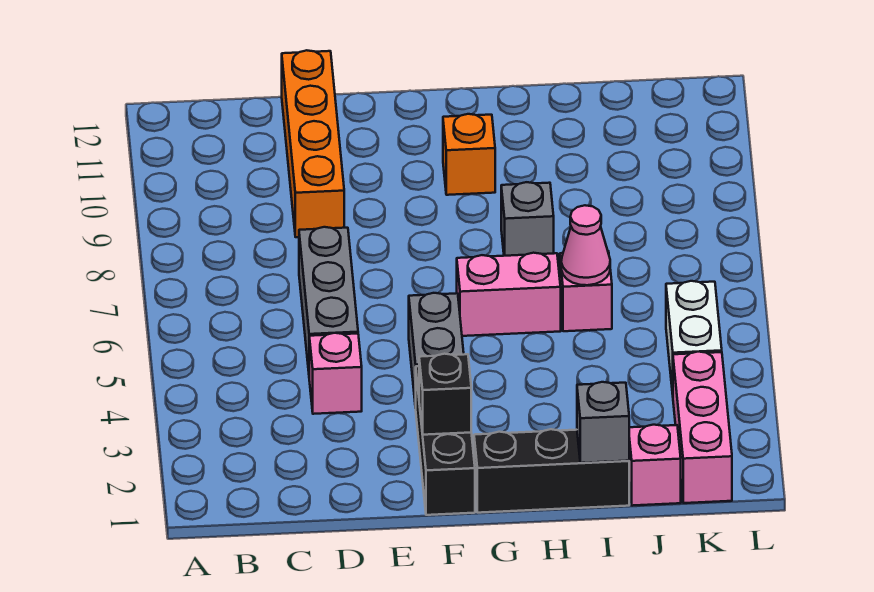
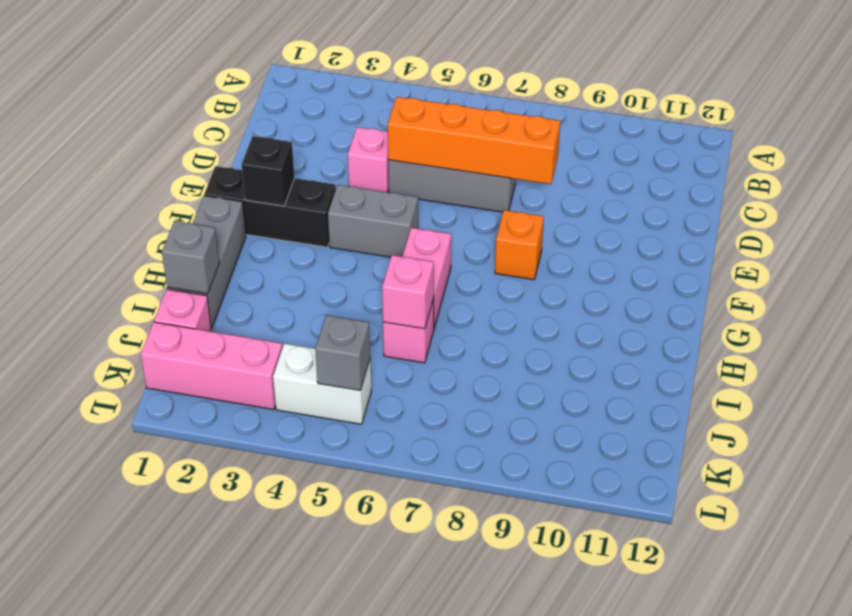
orange 1x4 brick [282,50,344,237] -> orange 1x4 brick moved to [388,97,560,184]
black 1x3 brick [474,429,629,513] -> grey 1x3 brick [167,196,246,328]
orange 1x1 brick [443,114,495,195] -> orange 1x1 brick moved to [495,210,544,280]
grey 1x1 brick [501,182,554,256] -> grey 1x1 brick moved to [315,315,370,390]
pink 1x1 cone [561,205,610,285] -> pink 1x1 brick [382,255,434,329]

